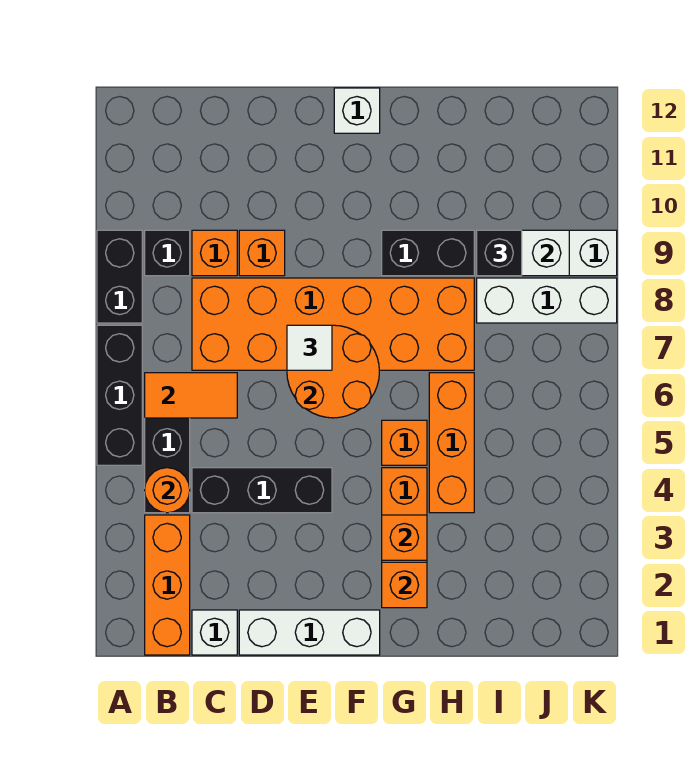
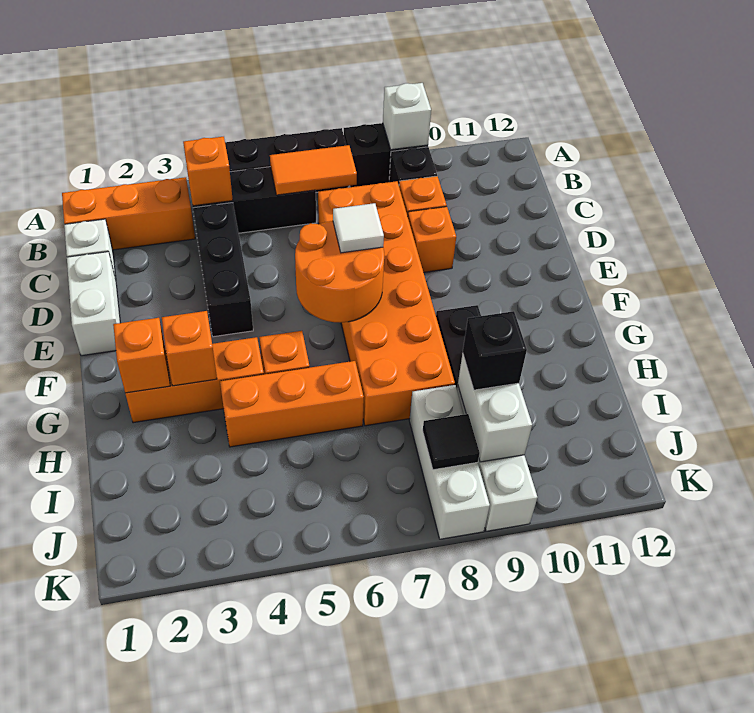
orange 1x1 round brick [145,468,190,513] -> orange 1x1 brick [183,137,233,206]
orange 1x2 tile [145,373,237,418] -> orange 1x2 tile turned to [270,145,357,195]
white 1x3 brick [239,610,380,655] -> white 1x2 brick [67,252,120,356]
white 1x1 brick [334,88,380,133] -> white 1x1 brick moved to [383,83,431,150]
none -> black 1x1 tile [423,414,480,470]

